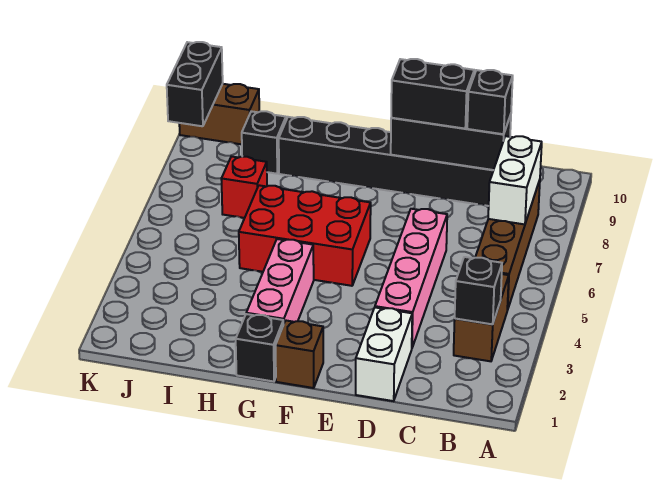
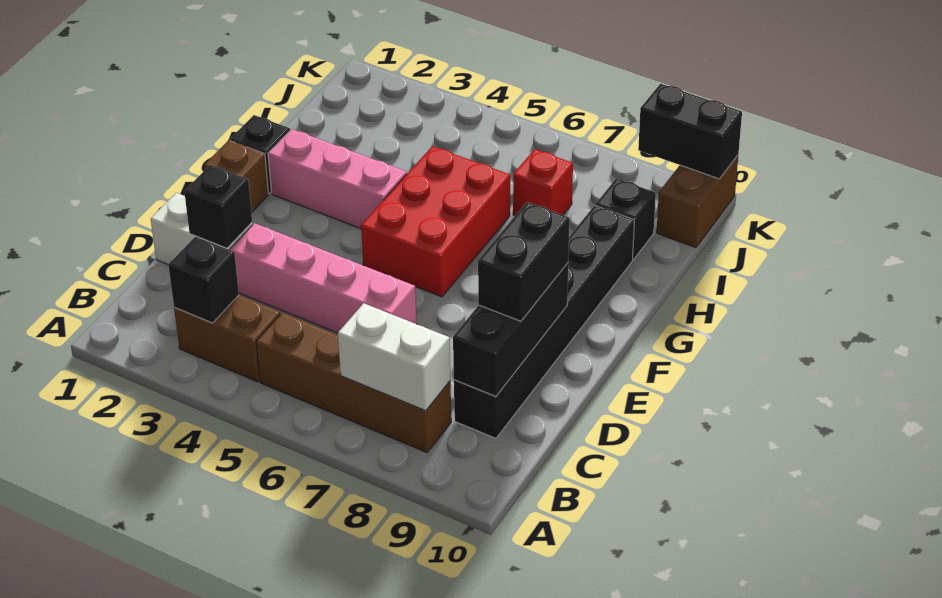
black 1x1 brick [467,70,513,134] -> black 1x1 brick moved to [184,165,252,248]

